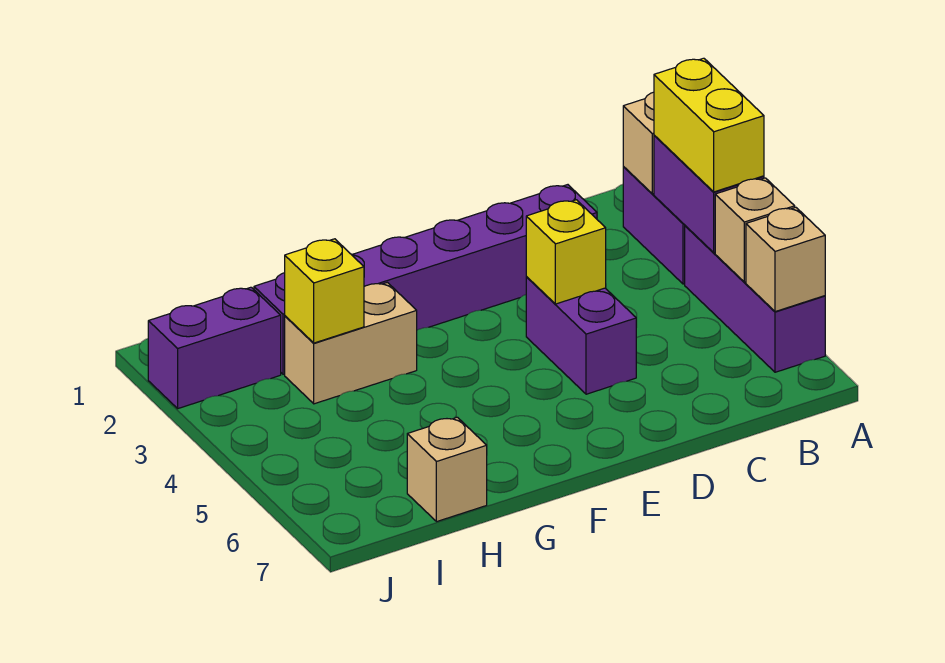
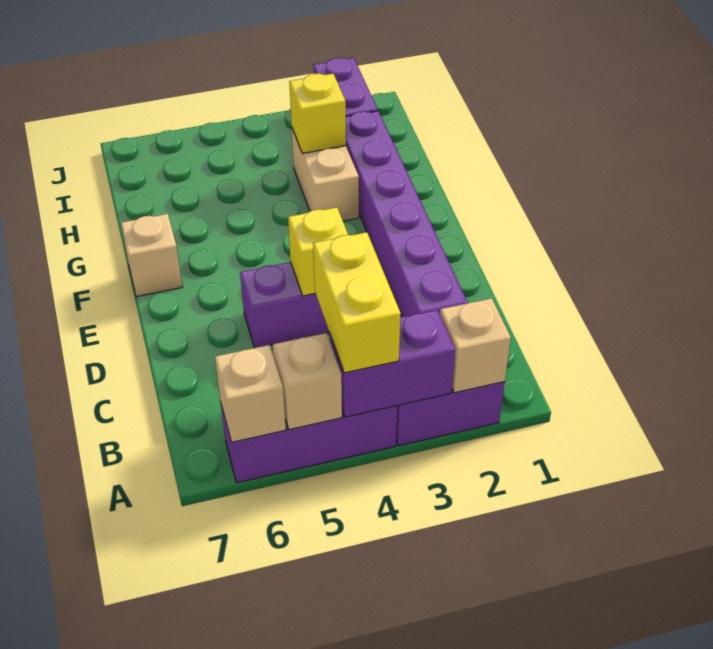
yellow 1x2 brick [654,58,764,192] -> yellow 1x2 brick turned to [313,232,401,373]
tan 1x1 brick [407,417,487,522] -> tan 1x1 brick moved to [121,214,182,297]

